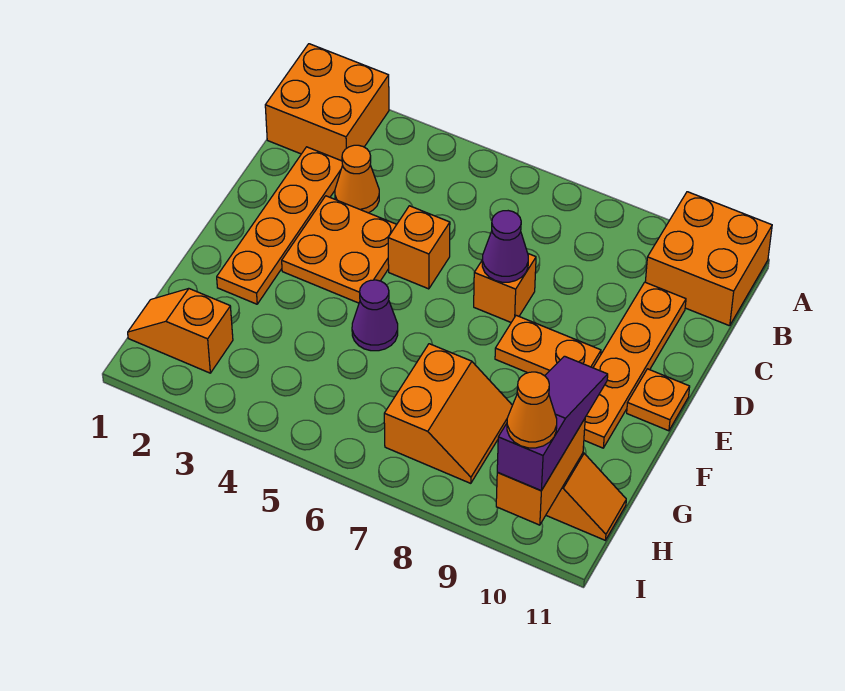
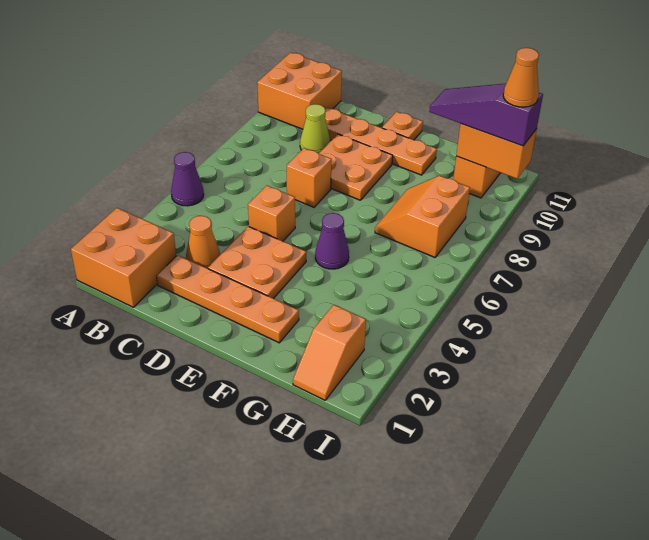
none -> lime 1x1 cone [300,104,331,154]
purple 1x1 cone [482,211,528,282] -> purple 1x1 cone moved to [171,152,204,206]
orange 1x2 plate [495,315,601,376] -> orange 2x2 plate [319,134,393,200]
orange 2x2 slope [384,344,512,483] -> orange 2x2 slope turned to [375,176,470,257]

